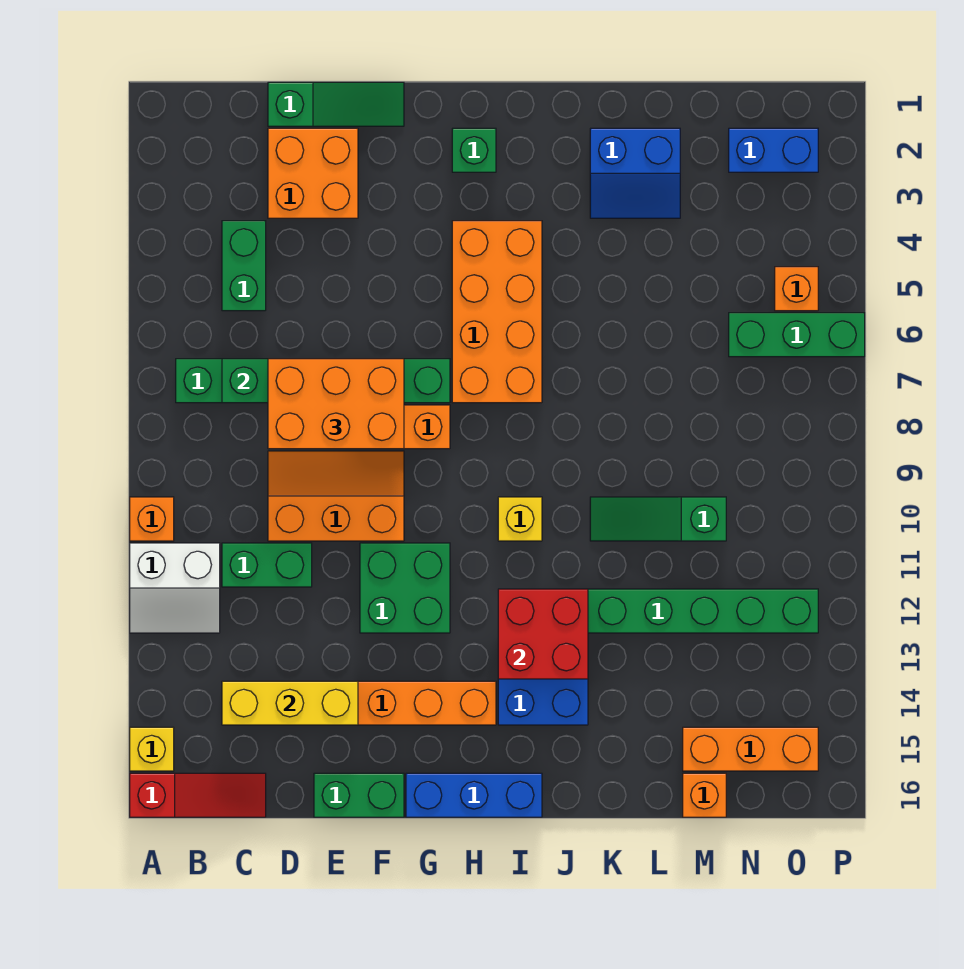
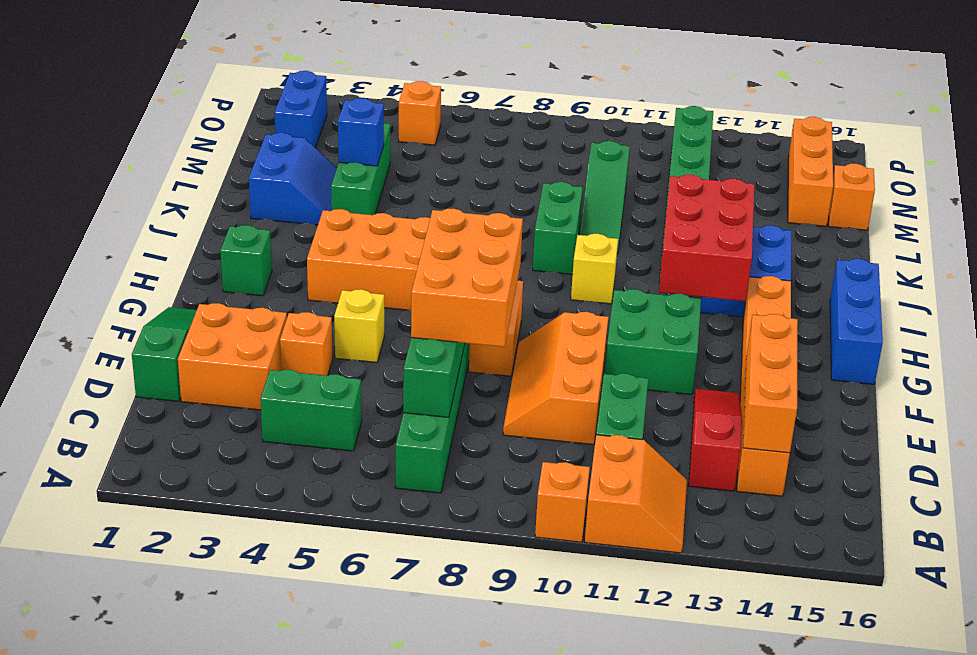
white 2x2 slope [130,543,220,633] -> orange 2x2 slope [585,435,687,553]
yellow 1x1 brick [130,727,174,771] -> yellow 1x1 brick moved to [334,289,384,363]
red 1x3 slope [130,773,266,817] -> red 1x3 slope moved to [689,389,742,491]
yellow 1x3 brick [222,681,358,725] -> orange 1x3 brick [743,314,798,453]
none -> orange 1x1 brick [280,312,333,376]
green 1x2 brick [314,773,404,817] -> green 1x2 brick moved to [533,182,583,274]
red 2x2 brick [498,589,588,679] -> red 2x3 brick [659,175,754,301]
none -> blue 1x1 brick [338,98,384,166]
green 1x3 brick [729,313,865,357] -> green 1x3 brick moved to [331,123,390,215]

